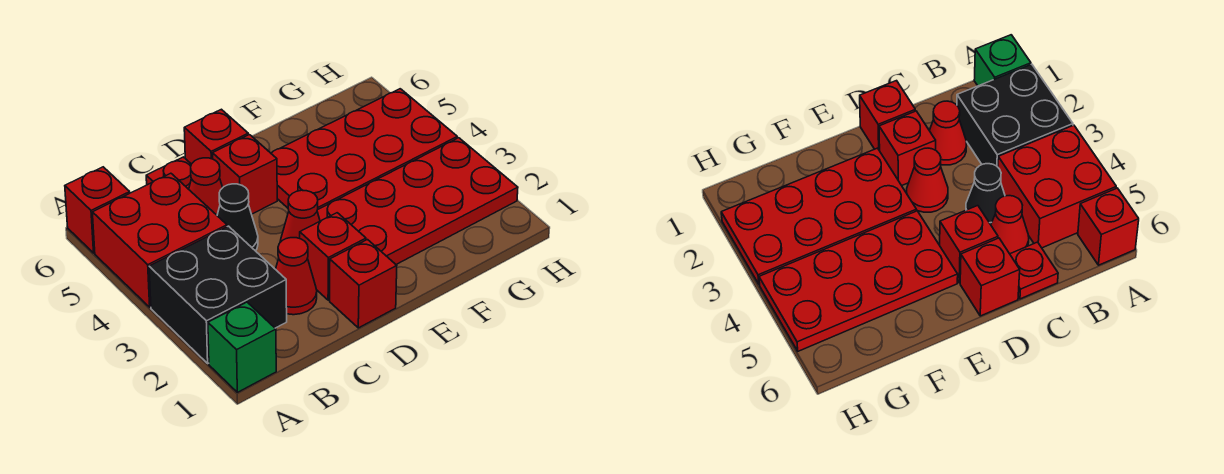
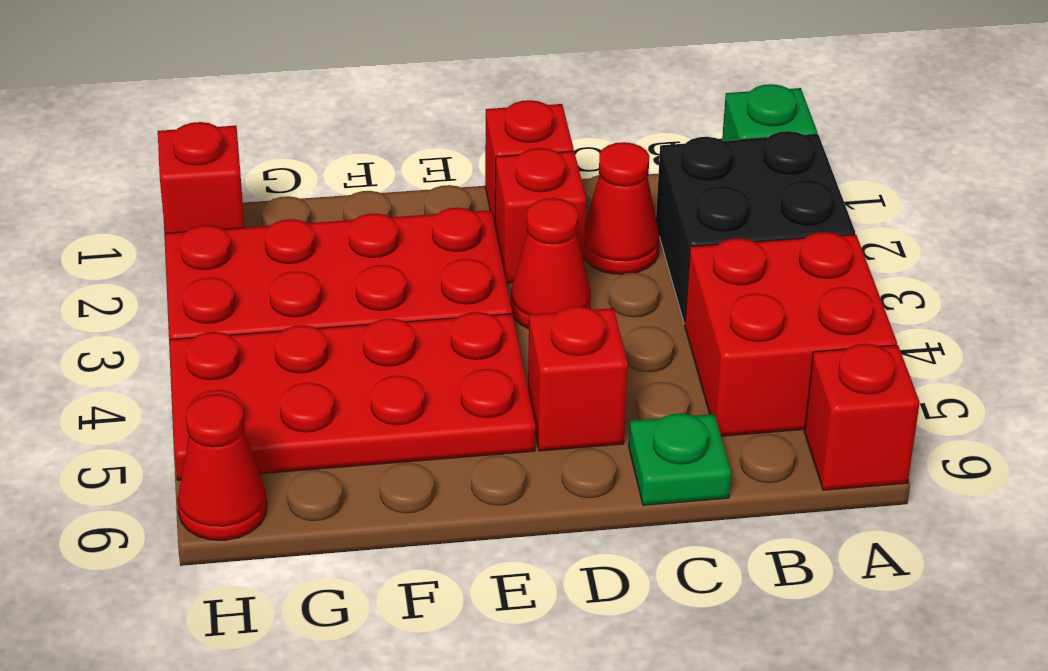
black 1x1 cone [217,184,258,251] -> none
red 1x1 cone [189,158,223,215] -> red 1x1 cone moved to [177,394,267,540]
red 1x1 plate [146,157,191,189] -> green 1x1 plate [629,413,731,505]
red 1x1 brick [184,109,248,164] -> red 1x1 brick moved to [158,122,244,233]

